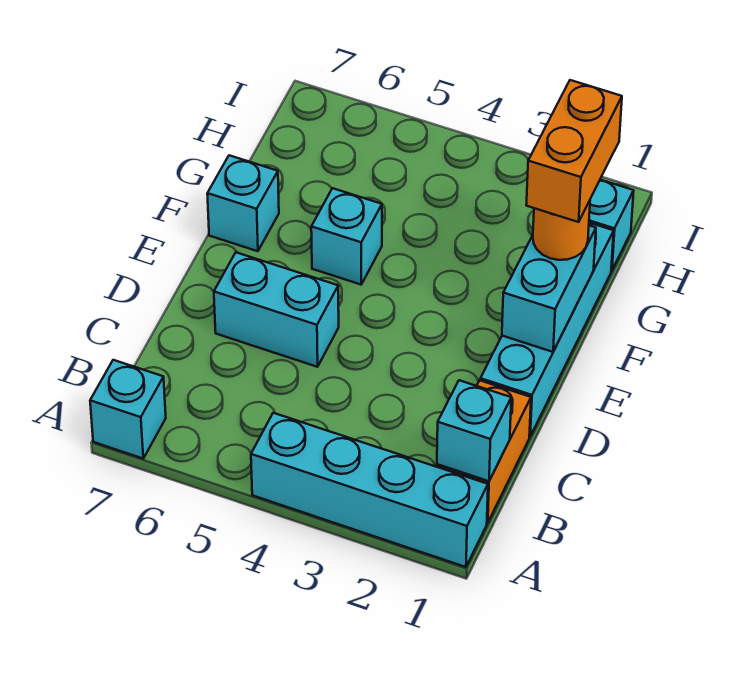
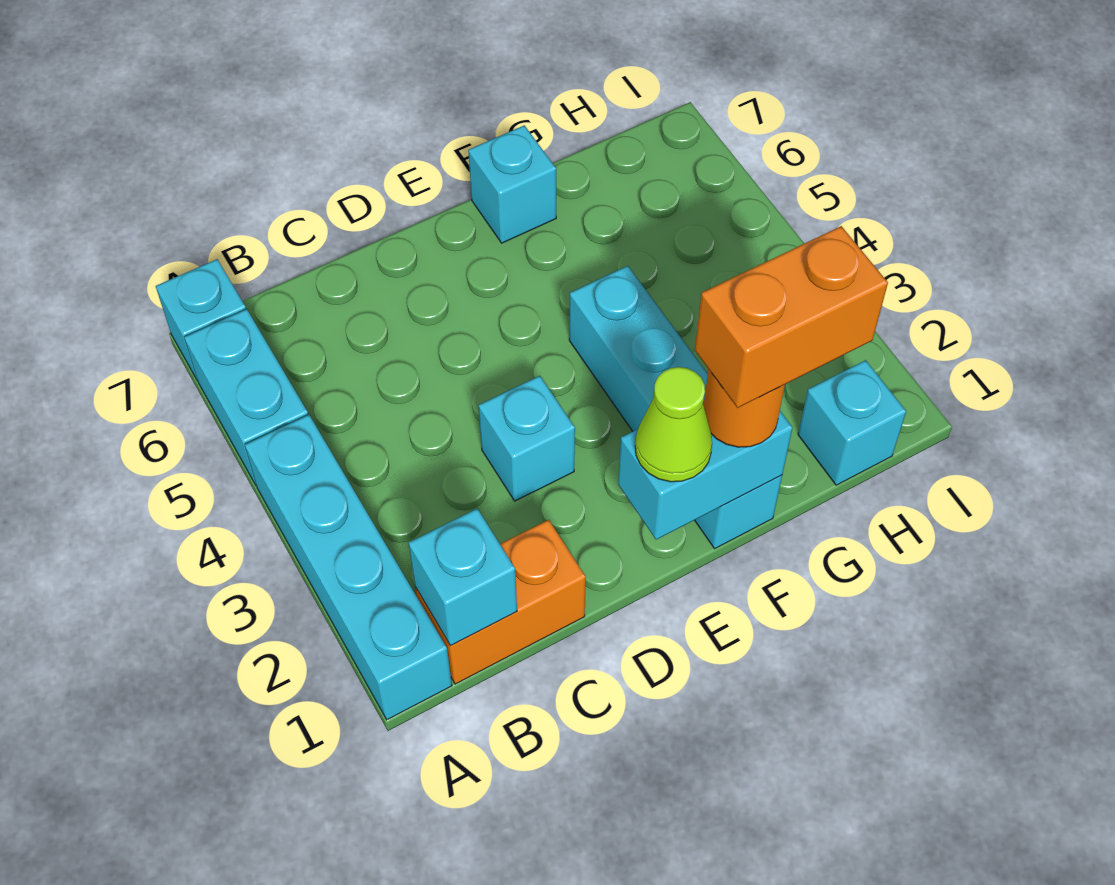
cyan 1x4 brick [480,223,614,436] -> cyan 1x4 brick turned to [569,266,782,549]
cyan 1x2 brick [214,253,339,367] -> cyan 1x2 brick moved to [184,309,308,486]
none -> lime 1x1 cone [635,367,712,482]
cyan 1x1 brick [311,188,382,284] -> cyan 1x1 brick moved to [479,376,575,501]

